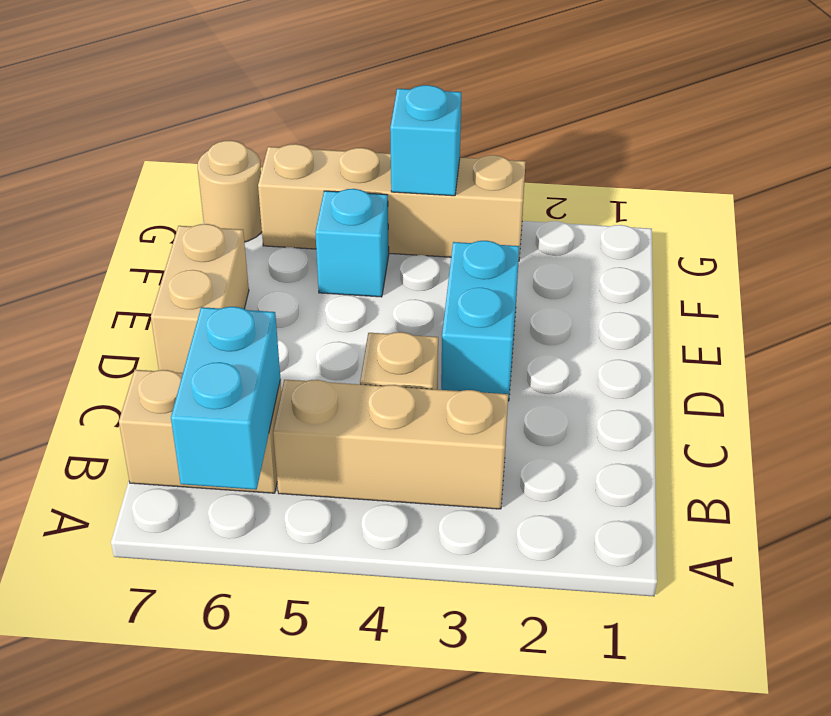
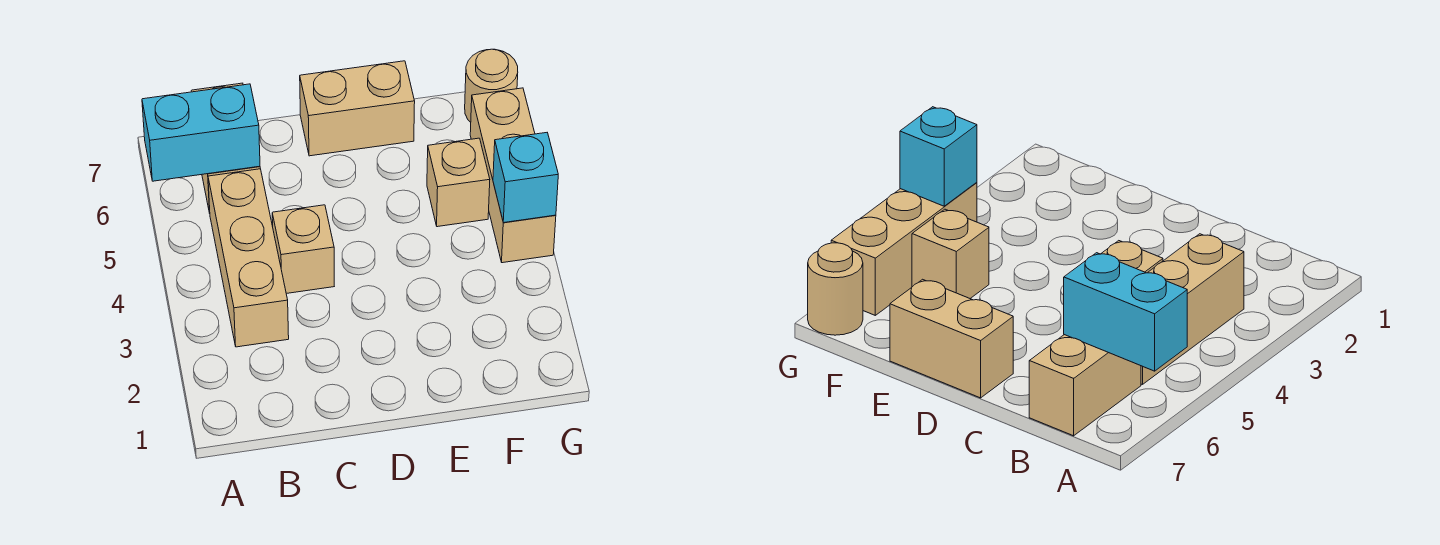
cyan 1x2 brick [441,241,519,401] -> none
cyan 1x1 brick [315,189,389,297] -> tan 1x1 brick [427,138,490,227]
tan 1x4 brick [258,144,526,258] -> tan 1x3 brick [470,88,556,263]

